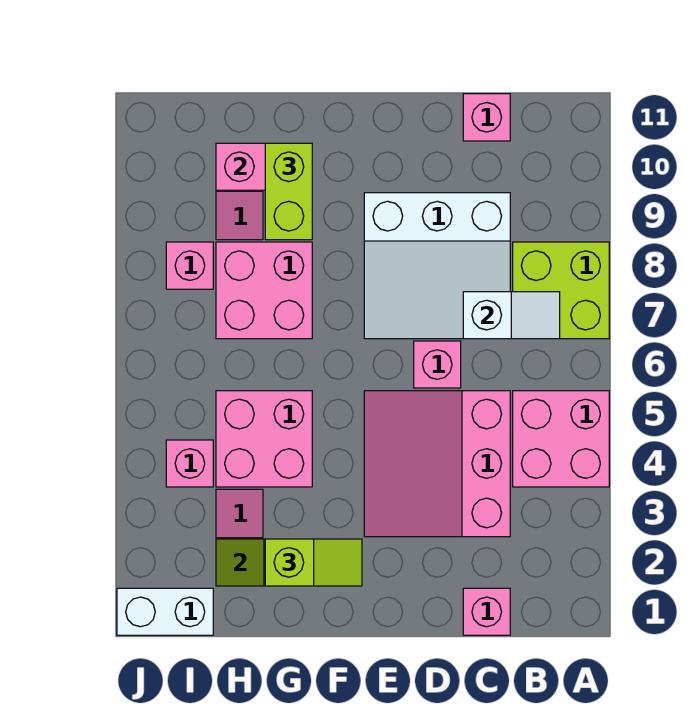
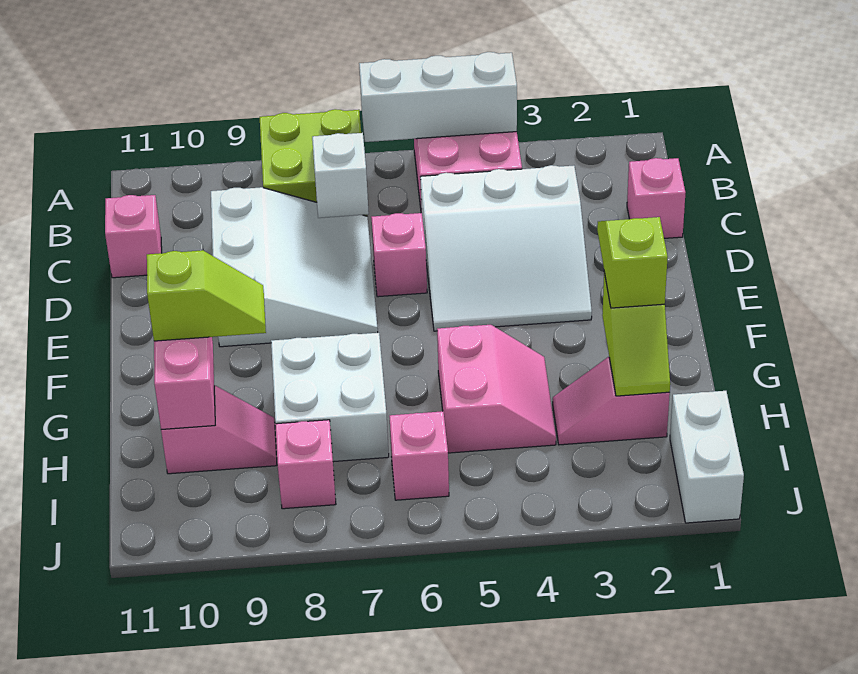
none -> white 1x3 brick [359,52,517,142]
pink 3x3 slope [364,391,510,537] -> white 3x3 slope [420,165,592,331]
pink 2x2 brick [216,391,312,487] -> pink 2x2 slope [437,325,556,453]
pink 2x2 brick [216,242,312,339] -> white 2x2 brick [271,333,389,462]
lime 1x2 brick [265,143,312,240] -> lime 1x2 slope [147,250,266,341]
pink 1x1 brick [166,440,213,487] -> pink 1x1 brick moved to [389,411,449,500]

